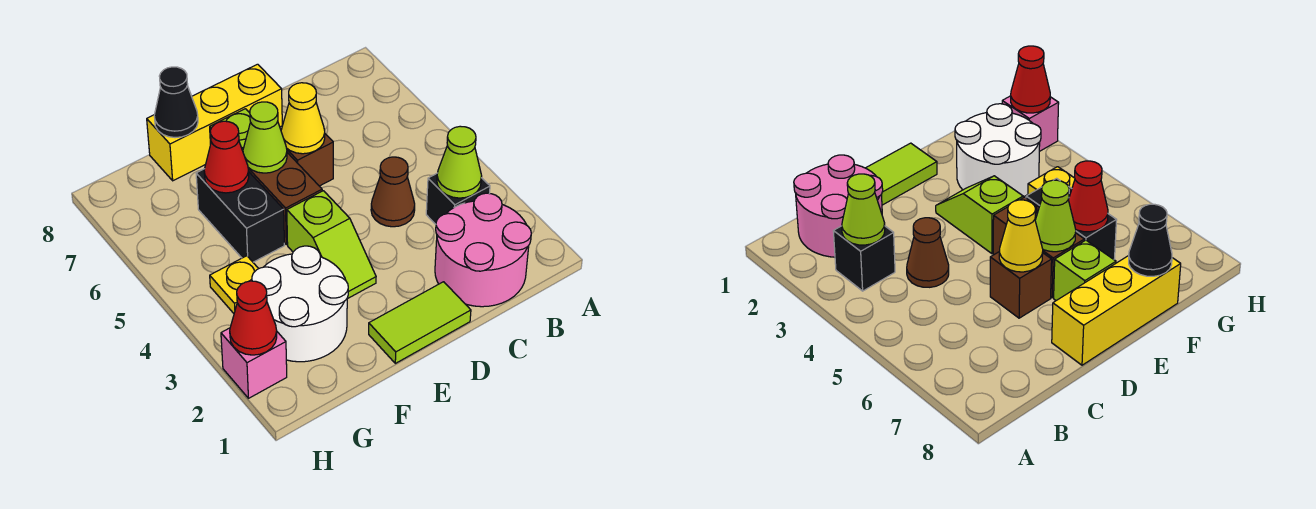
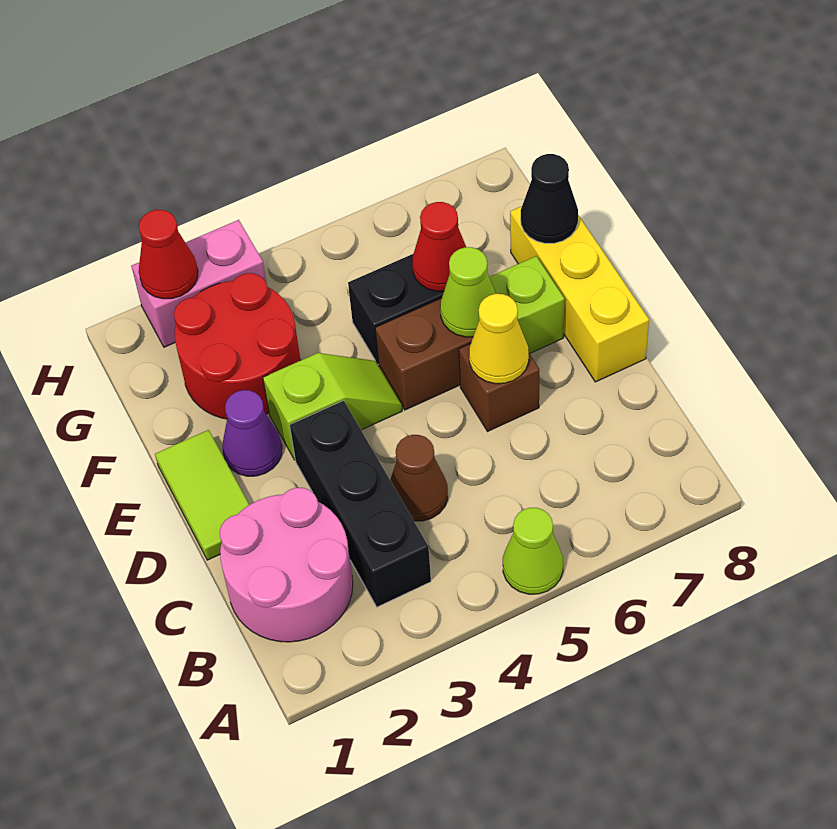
black 1x1 brick [426,174,490,224] -> black 1x3 brick [290,401,431,607]
lime 1x1 cone [437,126,482,198] -> lime 1x1 cone moved to [503,508,563,594]
none -> purple 1x1 cone [223,390,282,476]
lime 1x2 slope [287,191,376,299] -> lime 1x2 slope turned to [263,353,402,460]
white 2x2 round brick [252,246,348,362] -> red 2x2 round brick [174,273,301,419]
yellow 1x1 plate [210,256,259,313] -> none
pink 1x1 brick [221,328,287,398] -> pink 1x2 brick [132,220,267,347]

